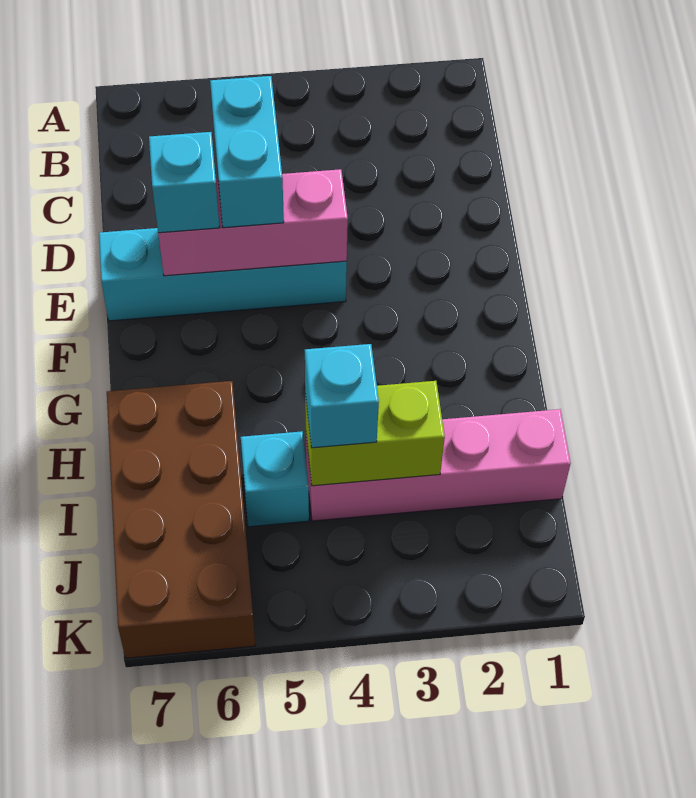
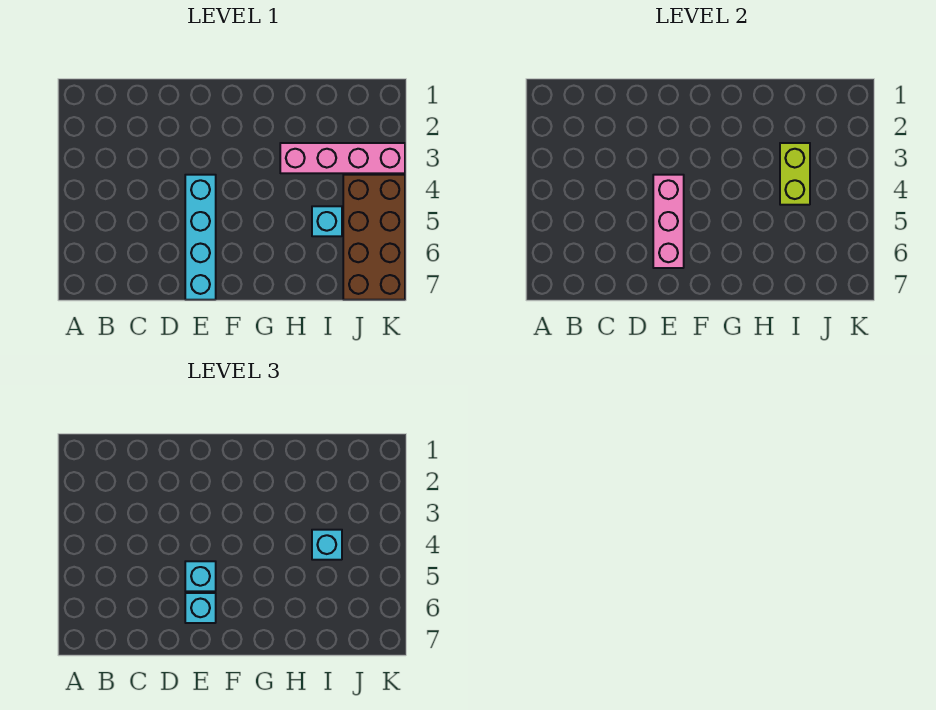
cyan 1x2 brick [210,76,284,228] -> cyan 1x1 brick [185,561,216,591]
brown 2x4 brick [107,381,255,658] -> brown 2x4 brick turned to [343,175,405,300]
pink 1x4 brick [306,409,571,521] -> pink 1x4 brick turned to [280,143,405,173]

